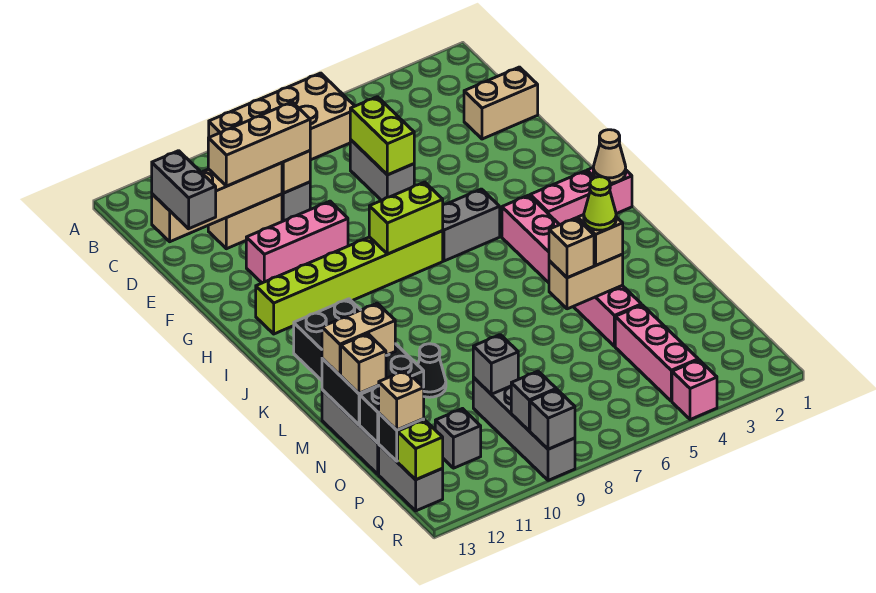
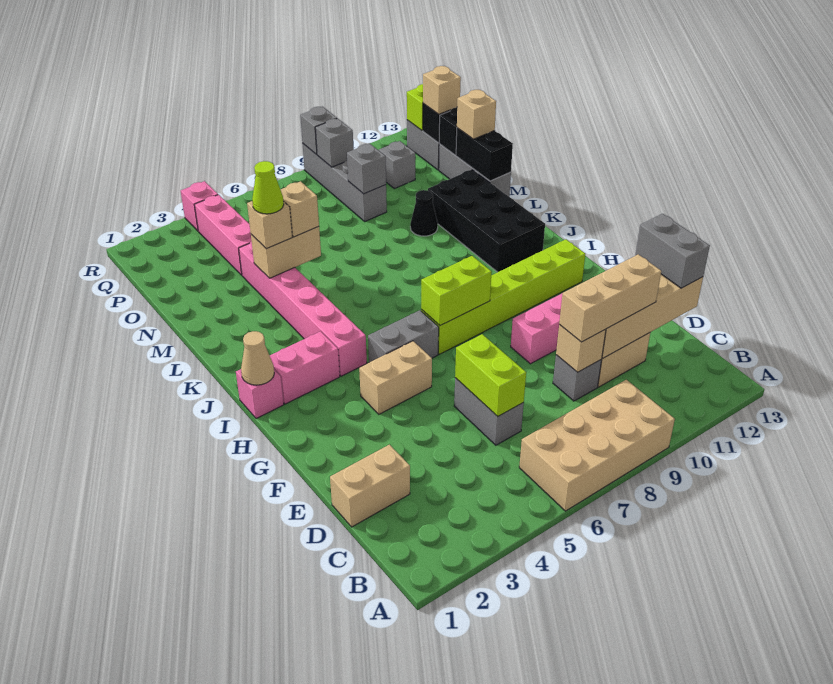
tan 1x2 brick [322,303,395,375] -> tan 1x2 brick moved to [359,341,432,414]

